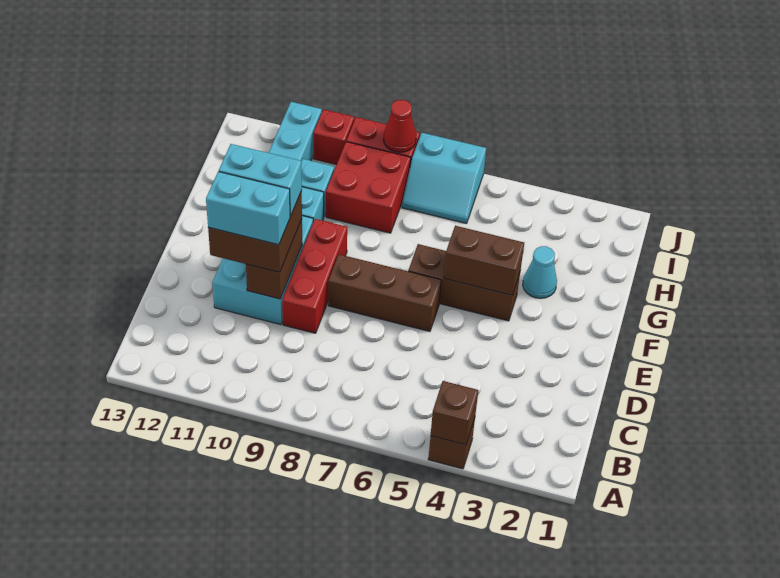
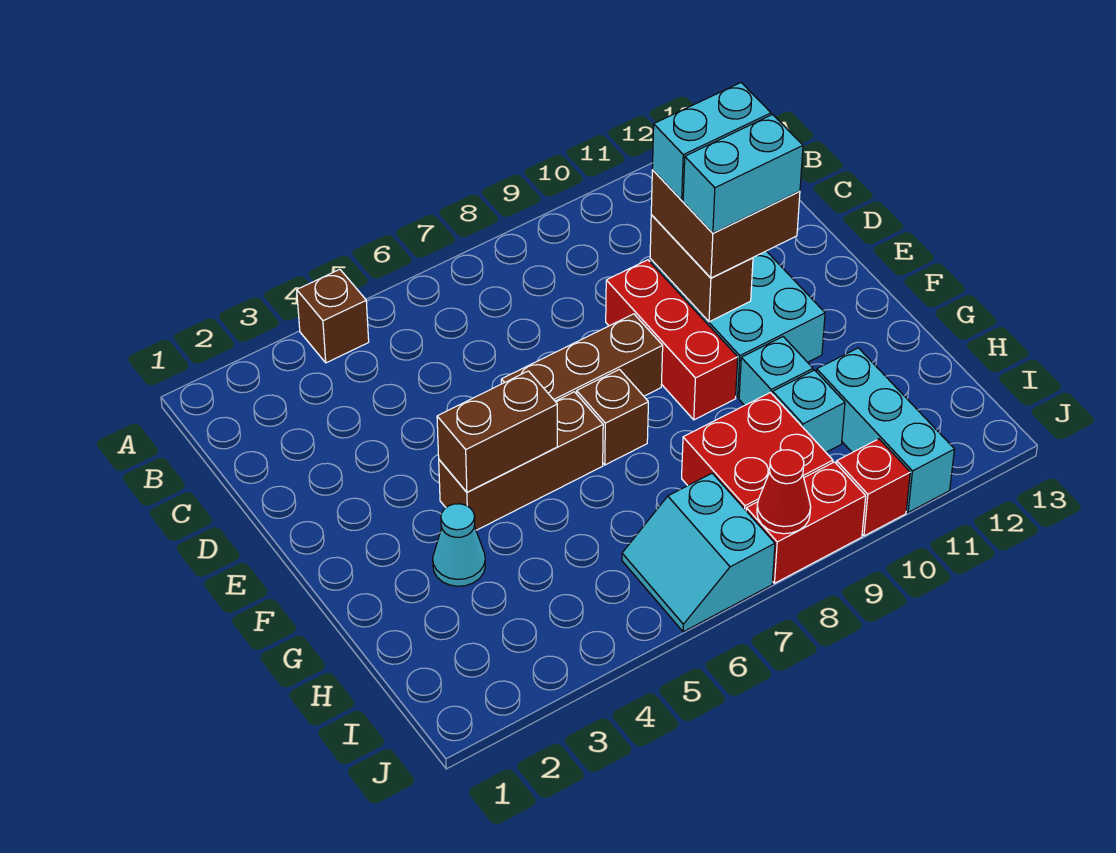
brown 1x1 brick [431,381,478,445] -> brown 1x1 brick moved to [577,369,648,465]
cyan 2x2 slope [402,133,486,224] -> cyan 2x2 slope turned to [622,473,775,632]

